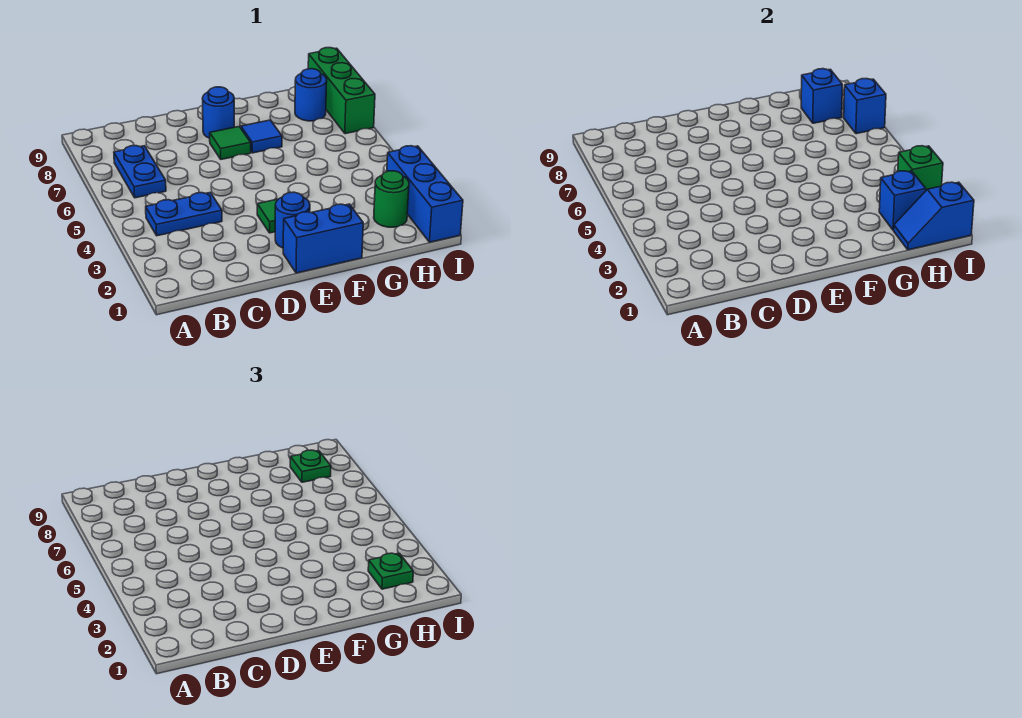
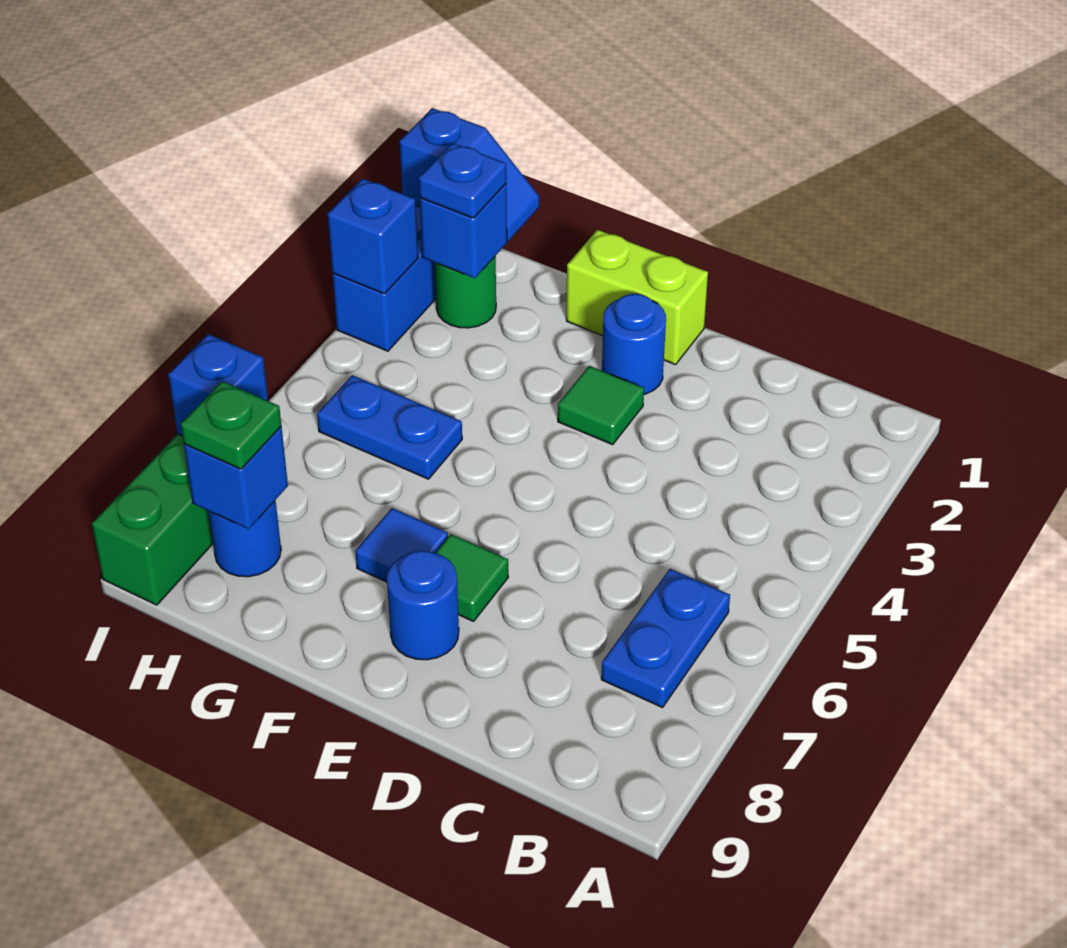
blue 1x2 plate [146,193,222,236] -> blue 1x2 plate moved to [317,375,462,479]
blue 1x2 brick [283,204,363,273] -> lime 1x2 brick [566,230,708,365]
green 1x1 plate [368,553,413,589] -> blue 1x1 plate [419,143,506,218]
green 1x1 brick [898,146,943,190] -> blue 1x1 brick [328,179,418,294]

